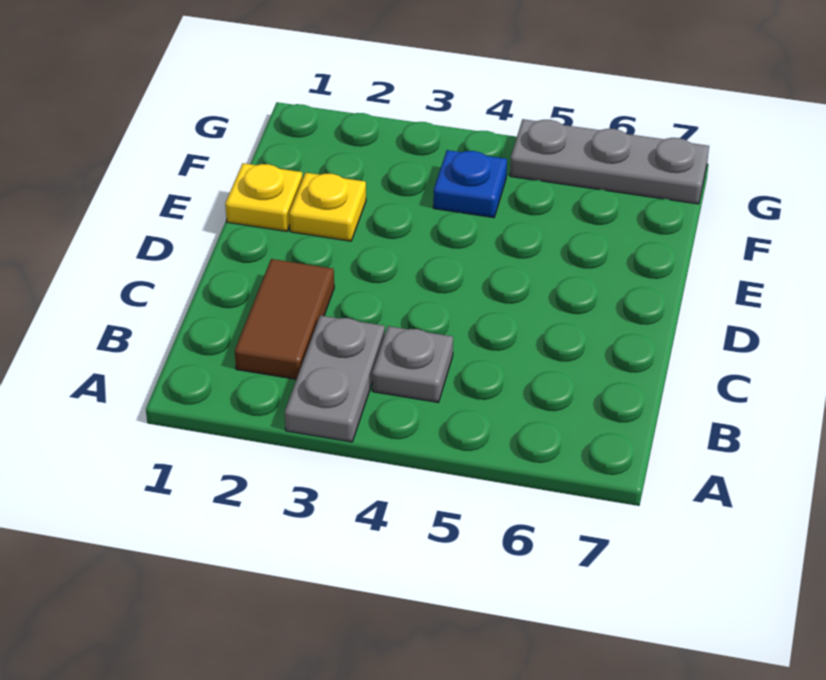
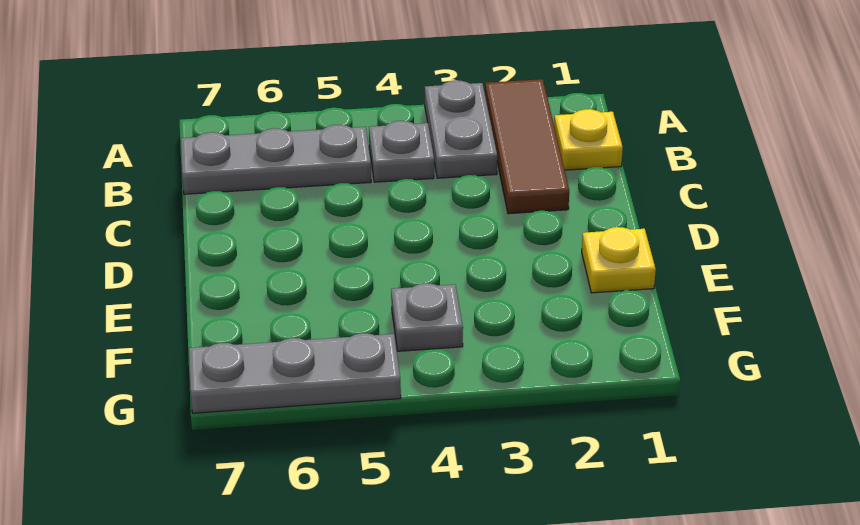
brown 1x2 tile [235,259,334,379] -> brown 1x3 tile [485,79,569,214]
none -> grey 1x3 plate [181,125,371,194]
yellow 1x1 plate [289,173,366,241] -> yellow 1x1 plate moved to [554,109,623,170]
blue 1x1 plate [433,150,507,218] -> grey 1x1 plate [391,283,463,351]

